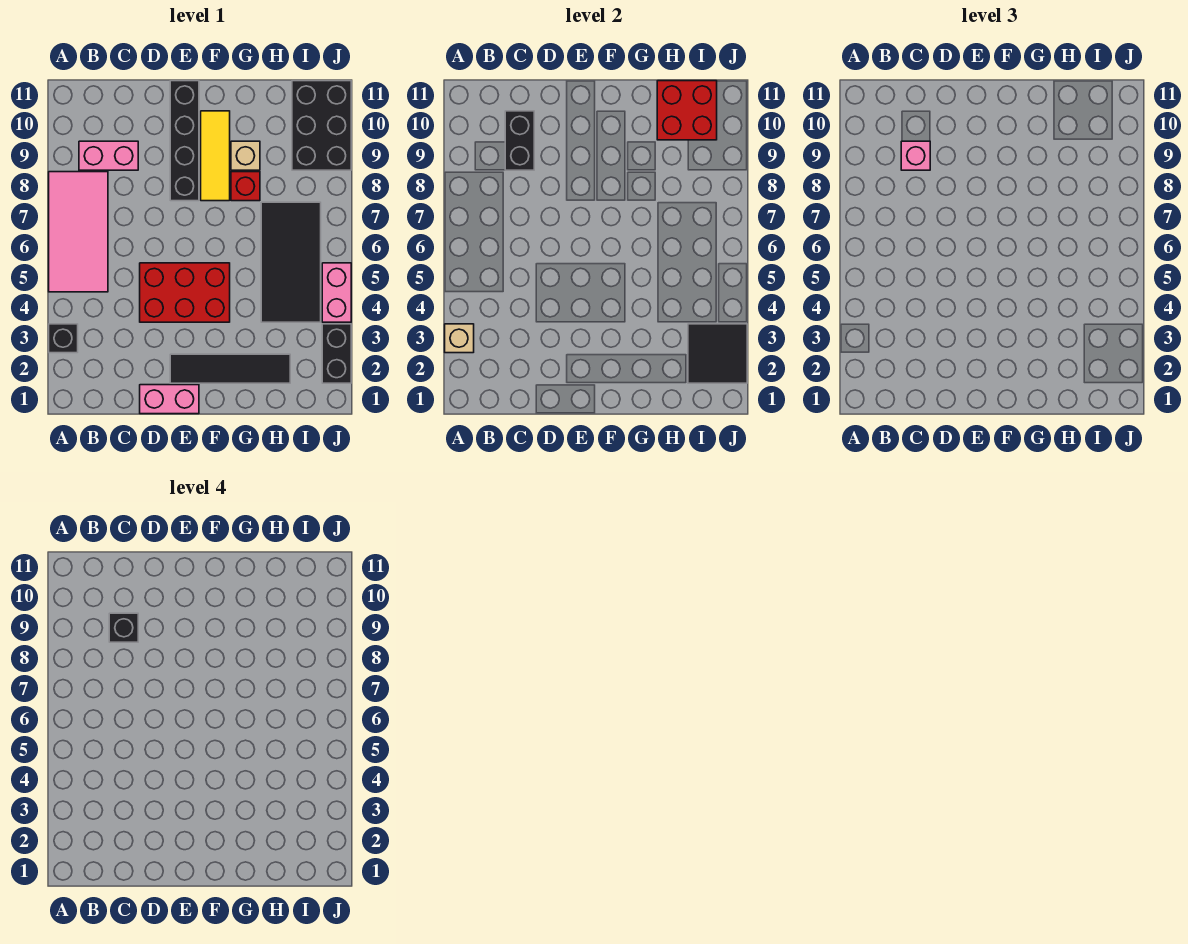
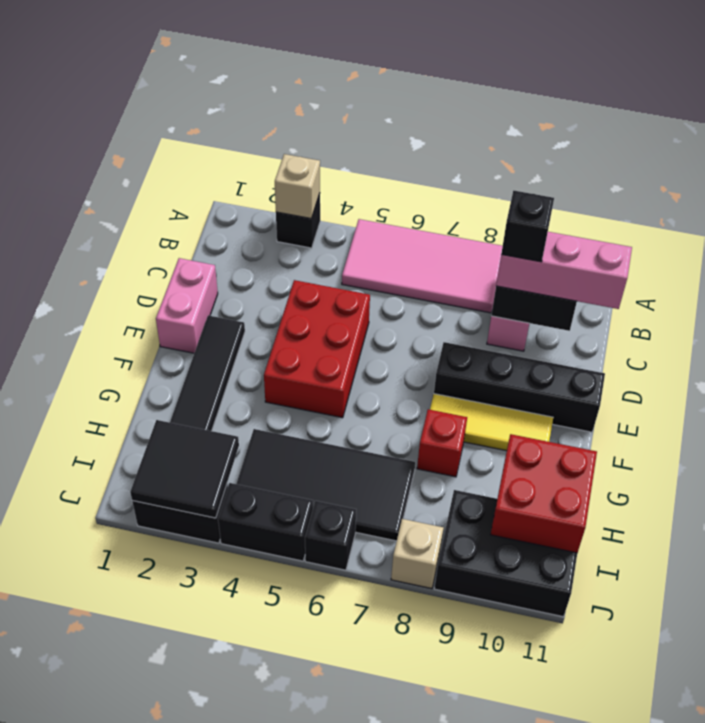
pink 1x1 brick [901,141,930,170] -> pink 1x3 brick [496,232,632,309]
tan 1x1 brick [231,141,260,170] -> tan 1x1 brick moved to [391,519,443,589]
pink 1x2 brick [322,263,351,322] -> black 1x2 brick [218,483,313,561]
none -> black 1x1 brick [305,501,356,570]

